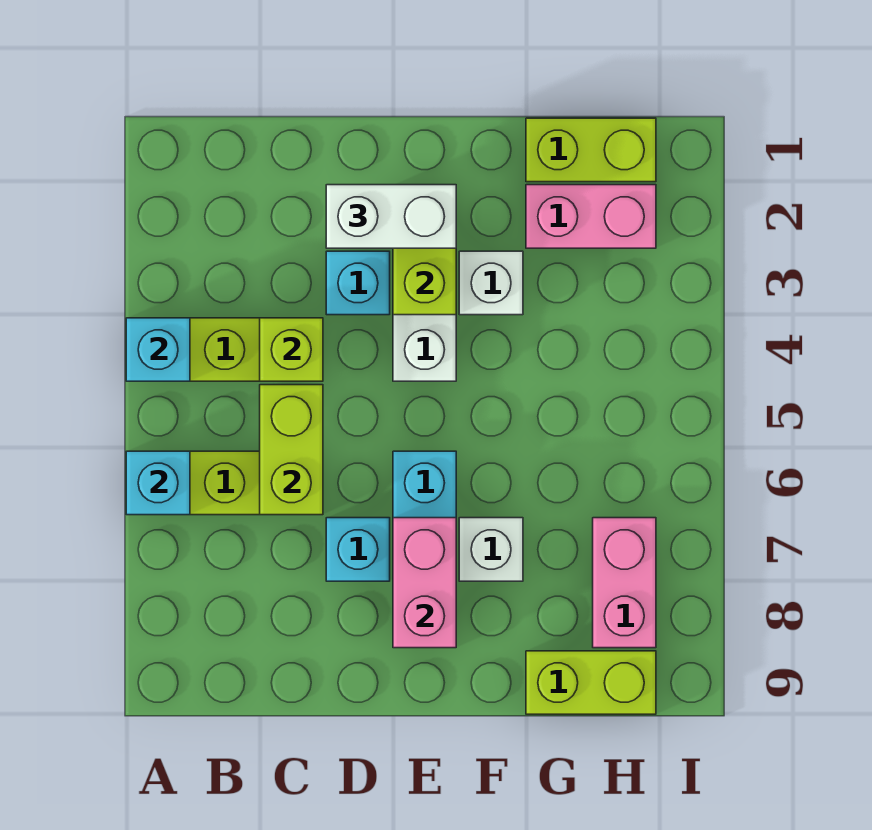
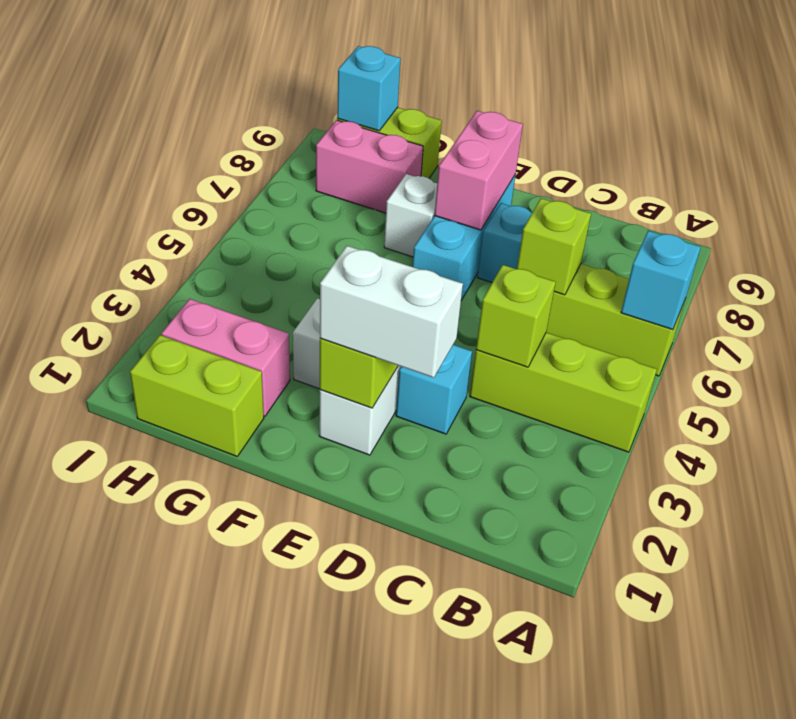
cyan 1x1 brick [126,318,190,381] -> cyan 1x1 brick moved to [337,46,401,131]
lime 1x2 brick [260,385,323,515] -> lime 1x1 brick [517,198,591,295]
pink 1x2 brick [593,518,656,648] -> pink 1x2 brick turned to [316,120,423,213]

